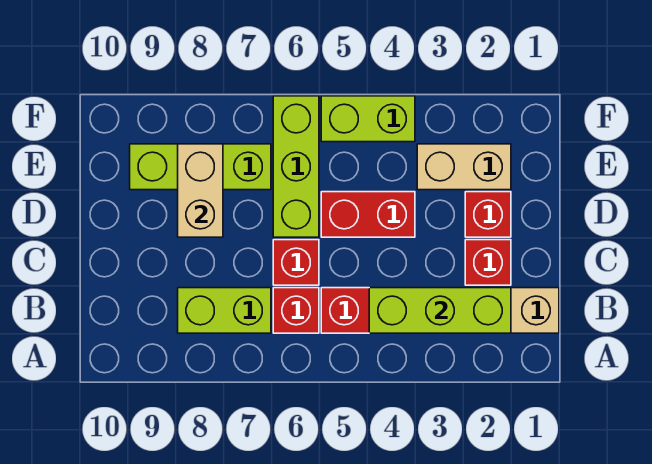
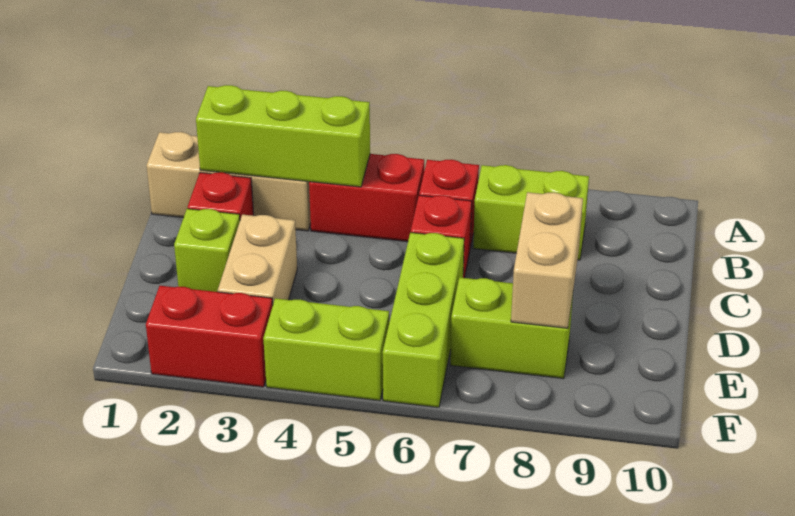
red 1x1 brick [465,192,511,237] -> lime 1x1 brick [174,209,240,292]
red 1x2 brick [321,192,415,237] -> red 1x2 brick moved to [146,286,273,387]
tan 1x2 brick [417,144,511,190] -> tan 1x2 brick turned to [218,215,297,304]
lime 1x3 brick [130,144,271,190] -> lime 1x2 brick [450,277,573,378]

